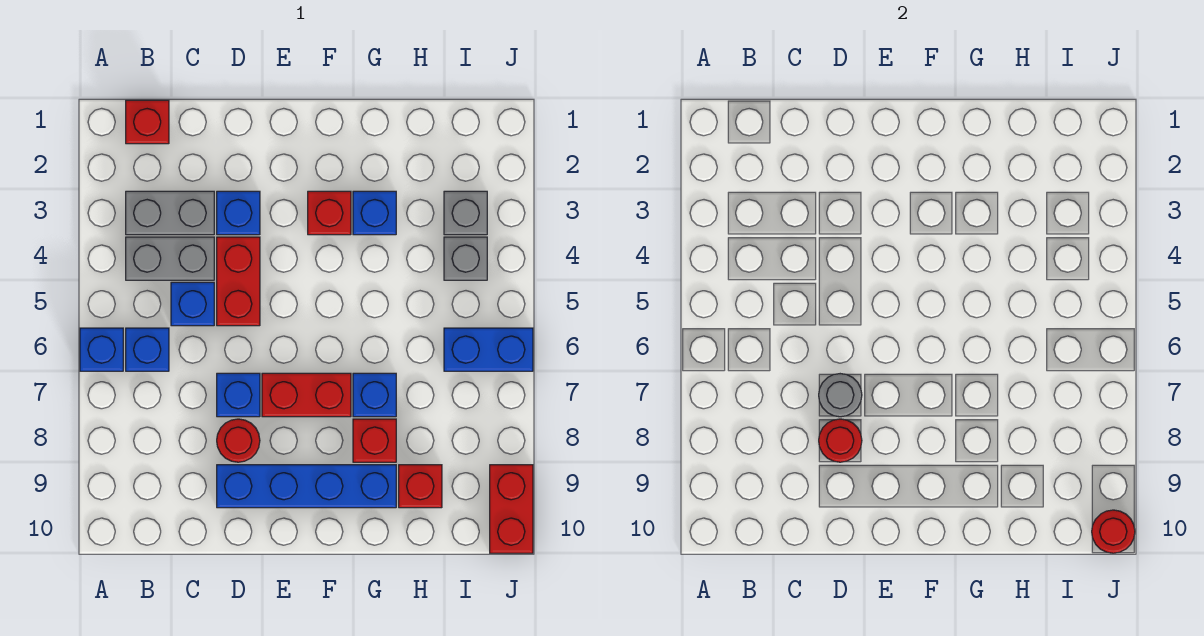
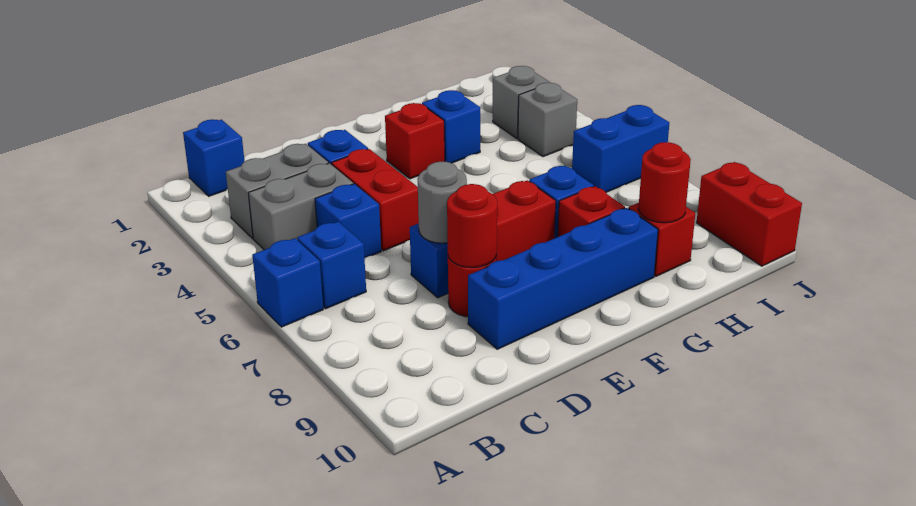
red 1x1 brick [126,100,169,144] -> blue 1x1 brick [183,119,245,196]
red 1x1 round brick [1092,510,1135,553] -> red 1x1 round brick moved to [638,142,691,223]

